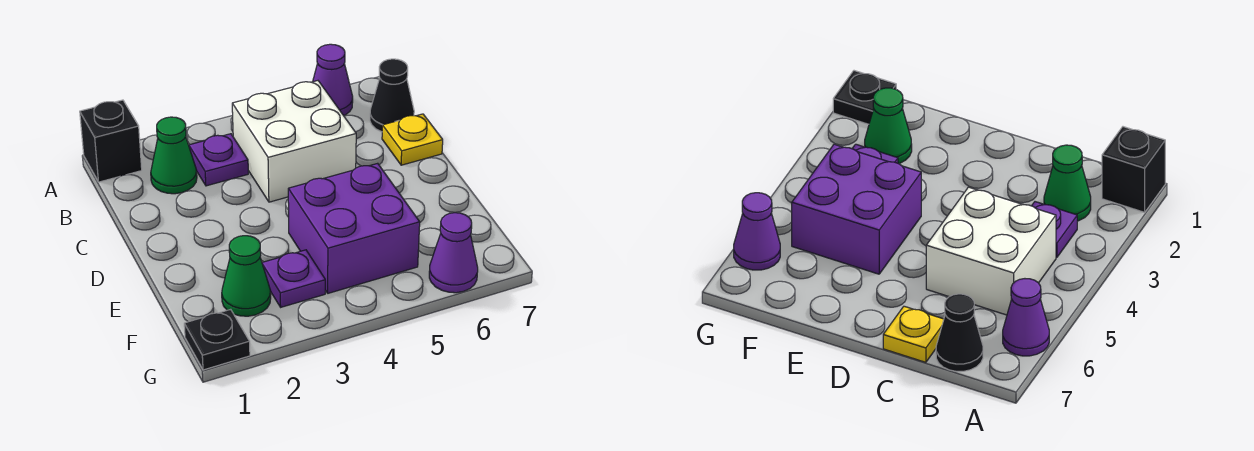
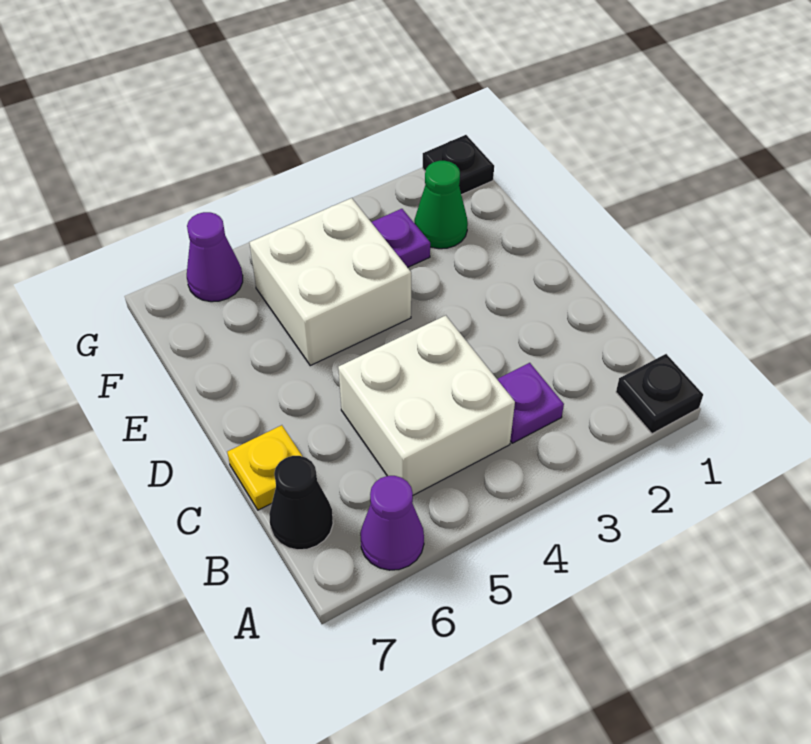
black 1x1 brick [80,100,142,182] -> black 1x1 plate [616,354,703,434]
green 1x1 cone [151,117,197,194] -> none
purple 2x2 brick [288,163,420,293] -> white 2x2 brick [249,198,411,366]

